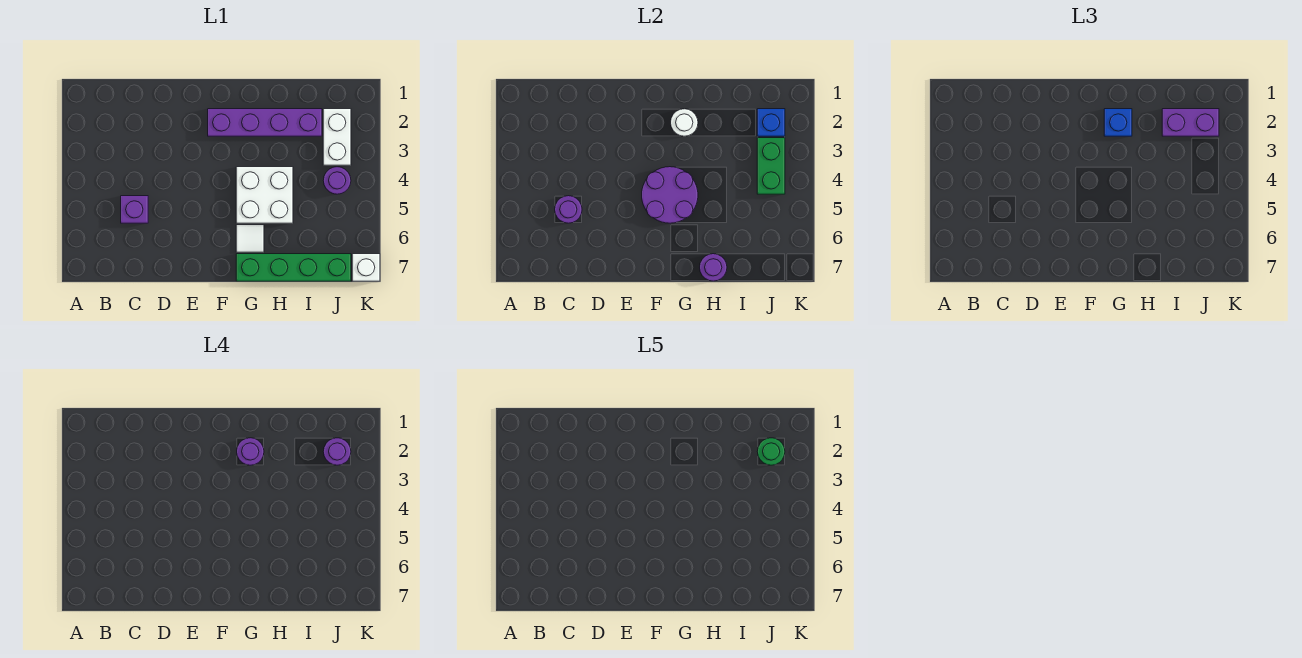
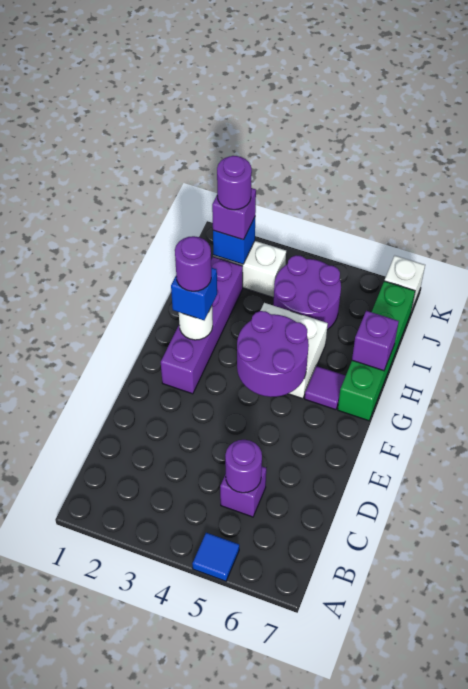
none -> blue 1x1 tile [192,533,239,581]
white 1x1 tile [236,225,264,252] -> purple 1x1 tile [305,366,346,410]
purple 1x1 round brick [700,254,727,281] -> purple 1x1 brick [352,311,399,371]
purple 1x2 brick [1162,109,1219,136] -> purple 1x1 brick [212,188,256,240]
green 1x1 round brick [757,438,785,465] -> none
green 1x2 brick [757,138,785,194] -> none
purple 1x1 round brick [323,167,351,194] -> purple 2x2 round brick [273,255,341,330]

